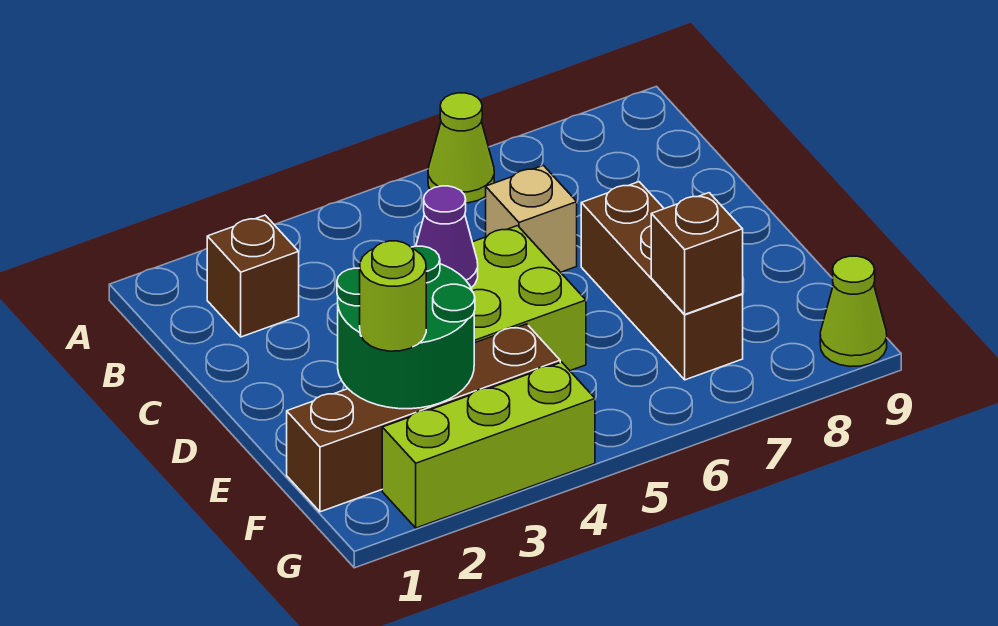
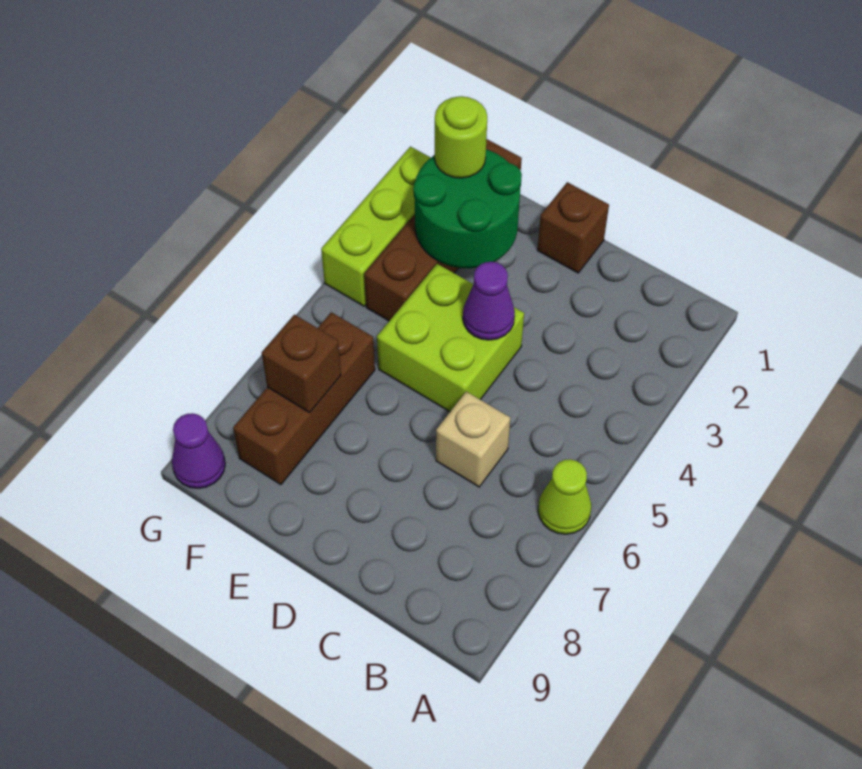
brown 1x1 brick [207,215,299,337] -> brown 1x1 brick moved to [537,182,609,273]
brown 1x3 brick [581,182,743,380] -> brown 1x3 brick turned to [233,312,375,485]
lime 1x1 cone [820,256,887,367] -> purple 1x1 cone [172,413,225,488]

